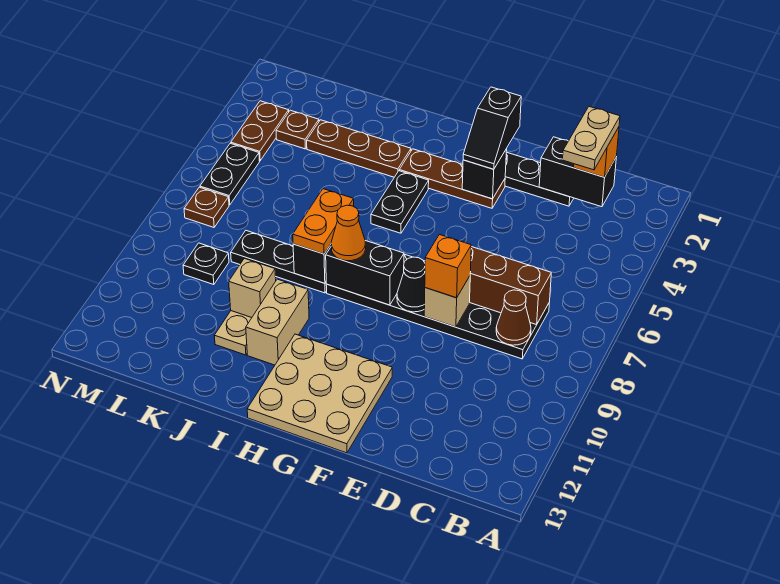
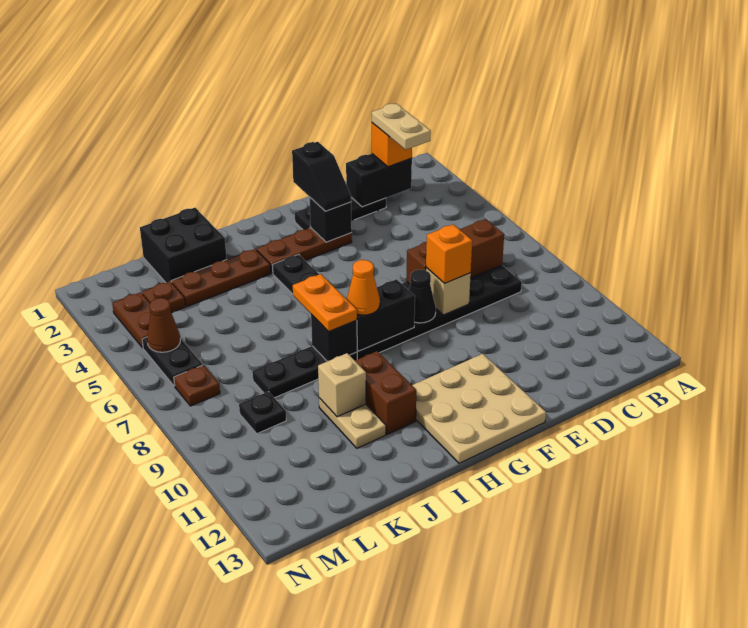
brown 1x1 cone [496,290,531,345] -> brown 1x1 cone moved to [147,298,180,352]
tan 1x2 brick [246,279,309,365] -> brown 1x2 brick [355,351,416,434]
none -> black 2x2 brick [140,208,227,283]

